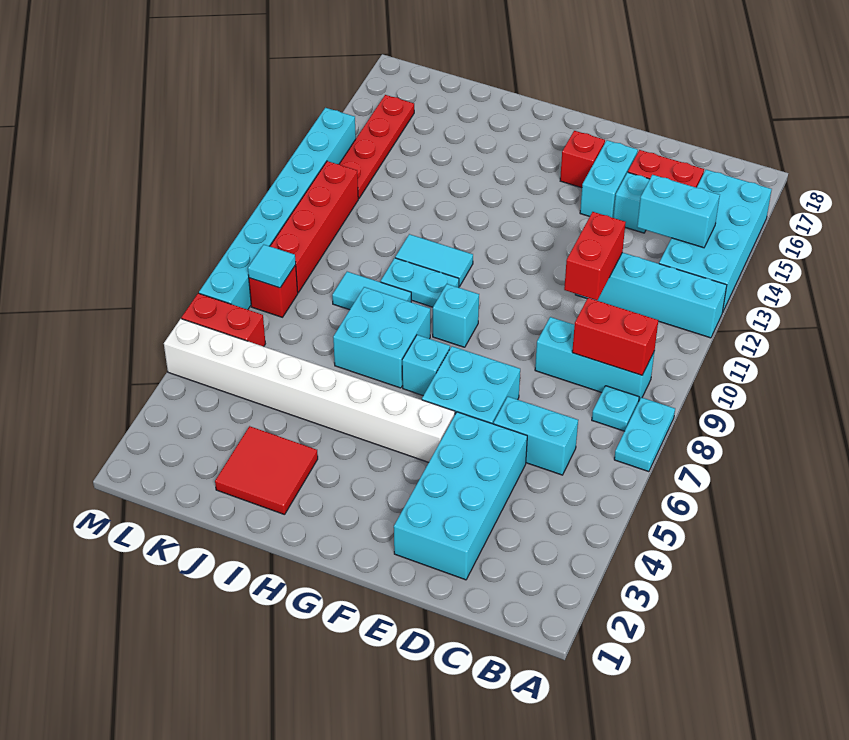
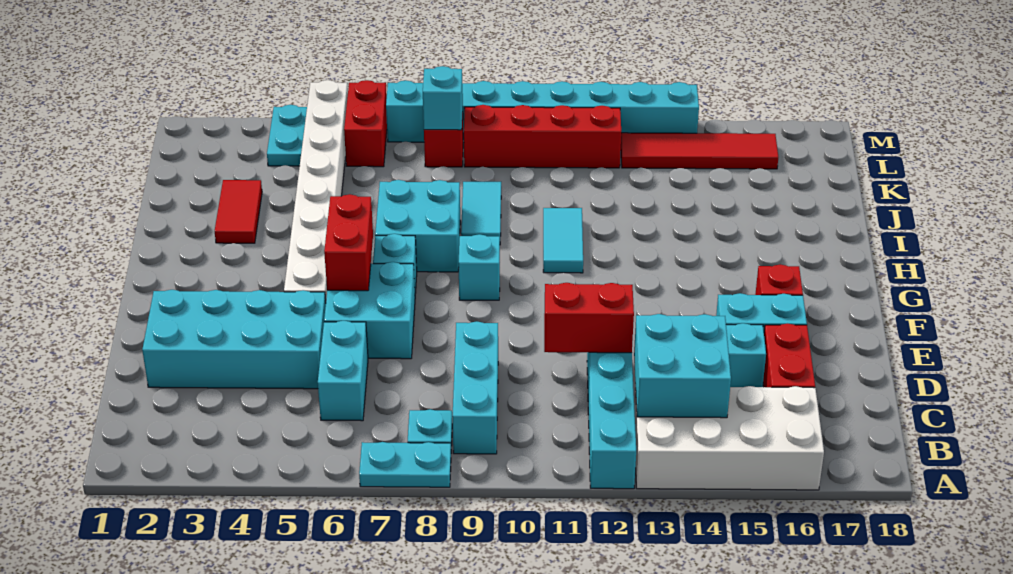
cyan 2x4 brick [659,170,772,311] -> white 2x4 brick [634,386,824,490]
red 1x2 brick [572,298,658,375] -> red 1x2 brick moved to [324,194,373,291]
cyan 1x2 brick [637,175,720,248] -> cyan 2x2 brick [634,314,731,418]
cyan 1x2 plate [381,258,459,307] -> cyan 1x2 plate moved to [267,105,307,166]
red 2x2 tile [215,426,318,515] -> red 1x2 tile [215,180,262,243]
cyan 1x1 tile [248,245,296,288] -> cyan 1x1 brick [423,66,463,130]
red 1x4 plate [340,95,414,199] -> red 1x4 tile [621,133,778,169]

